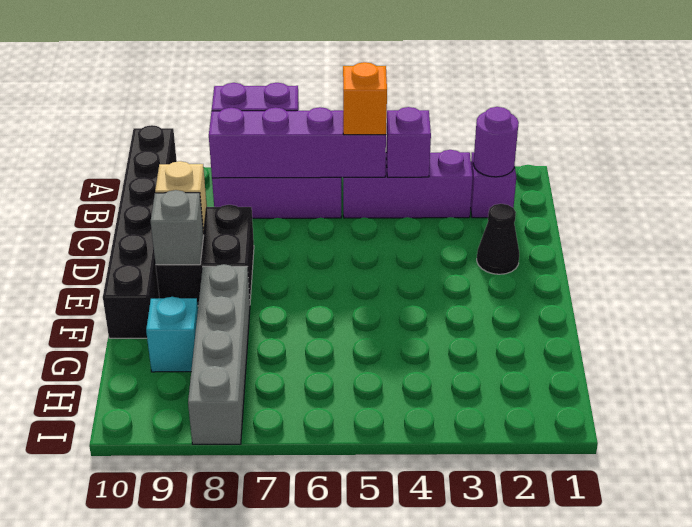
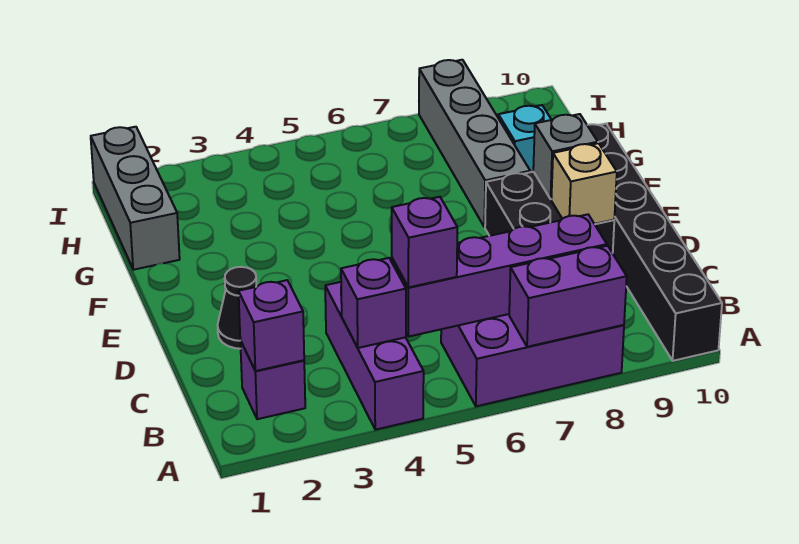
purple 1x1 round brick [473,107,519,177] -> purple 1x1 brick [238,280,304,371]
purple 1x3 brick [343,150,473,218] -> purple 1x3 brick turned to [325,282,424,430]
orange 1x1 brick [343,62,387,135] -> purple 1x1 brick [392,197,457,287]
none -> grey 1x3 brick [91,127,180,270]

